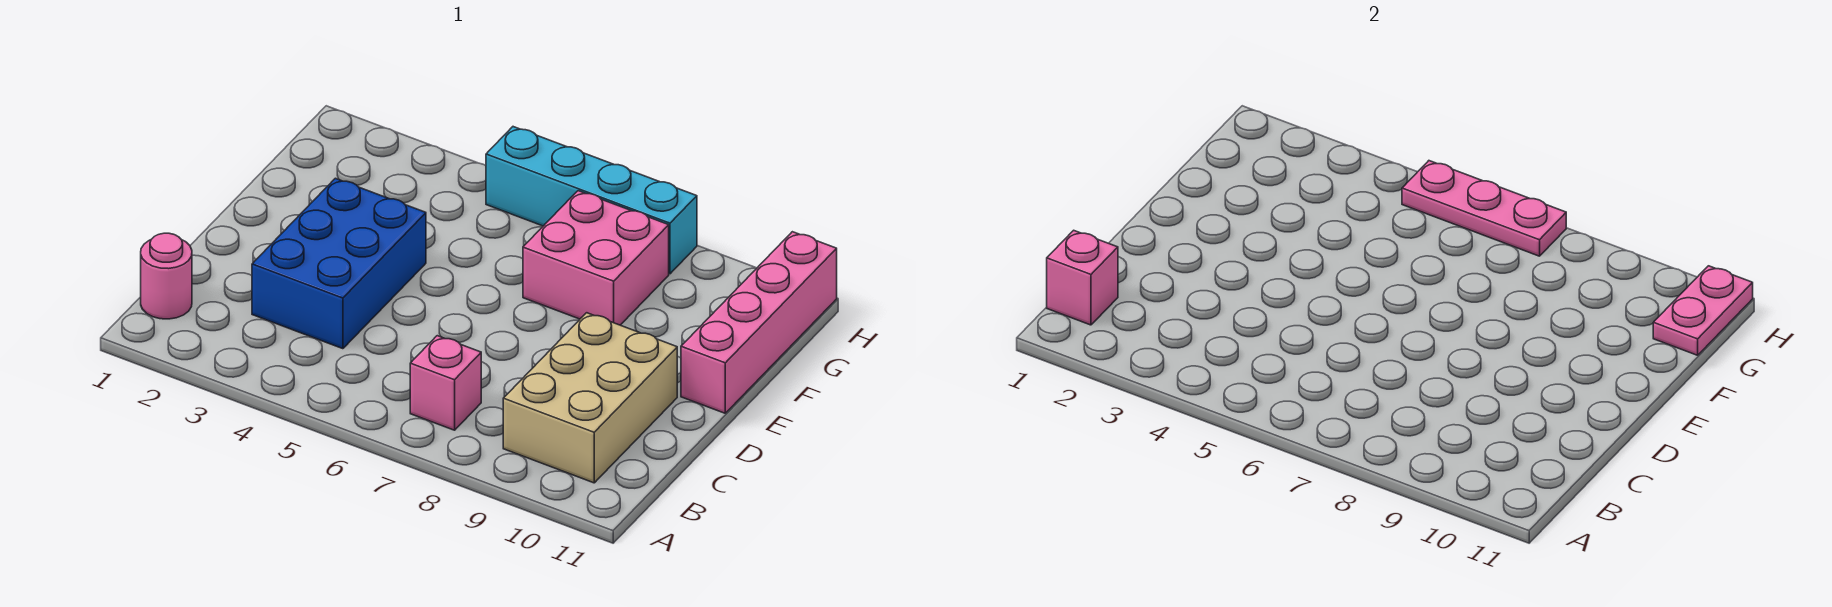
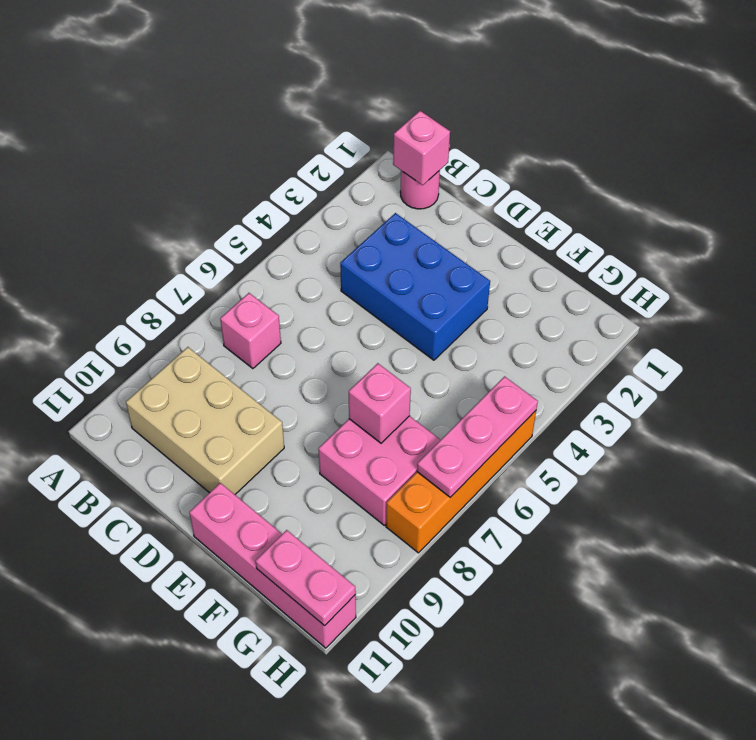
none -> pink 1x1 brick [349,363,411,443]
cyan 1x4 brick [486,127,697,274] -> orange 1x4 brick [386,411,536,553]

